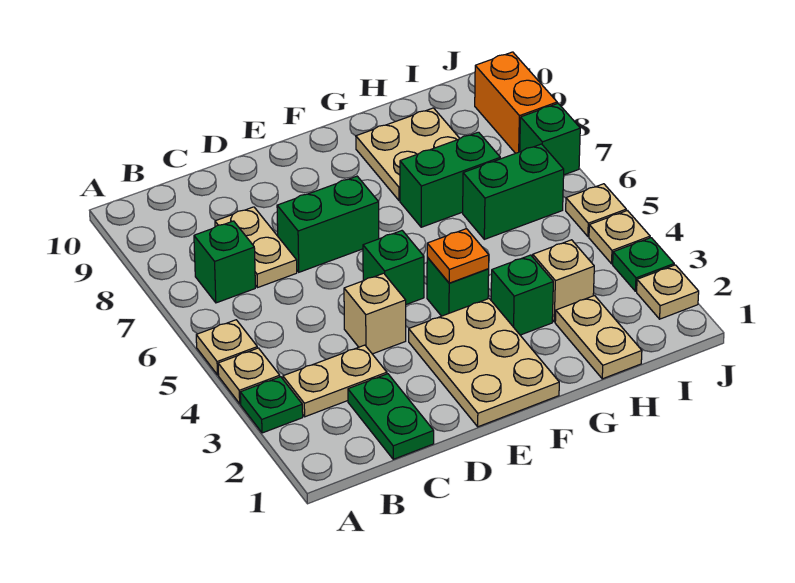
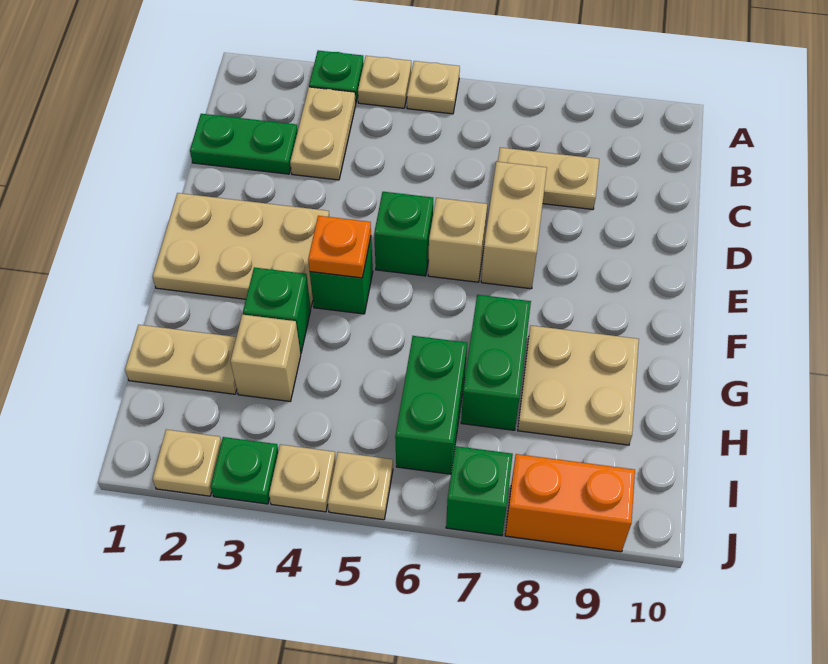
green 1x1 brick [194,221,255,303] -> none
tan 1x1 brick [344,273,406,354] -> tan 1x1 brick moved to [428,198,487,282]
green 1x2 brick [277,176,379,272] -> tan 1x2 brick [481,162,547,289]

